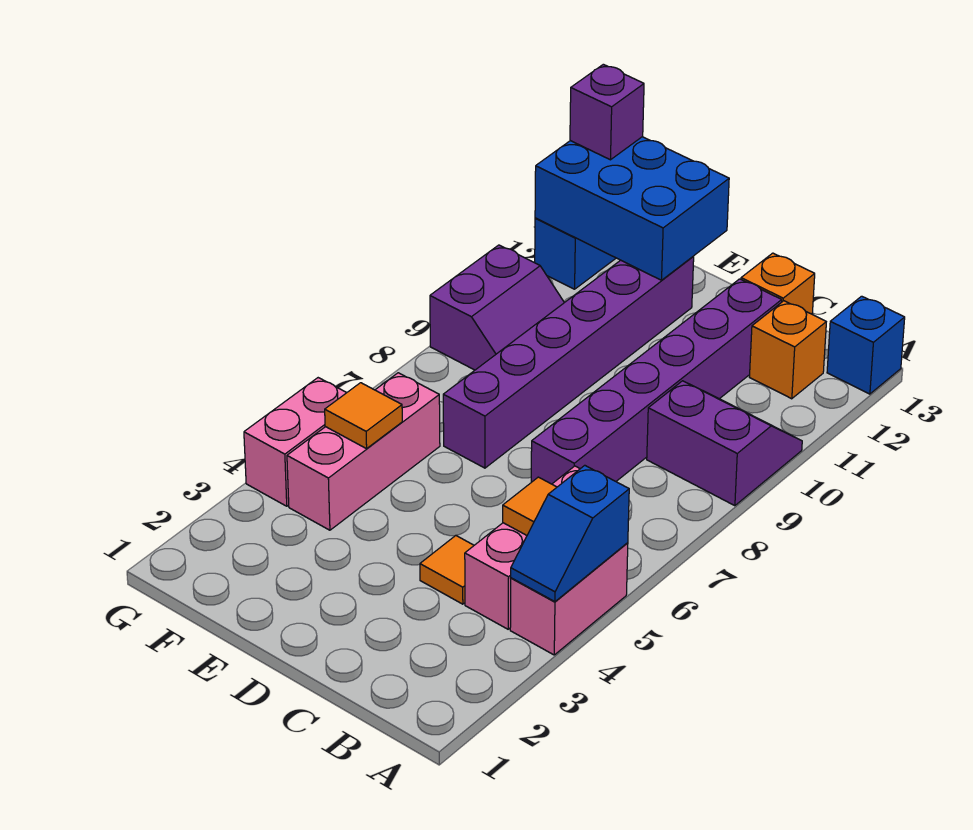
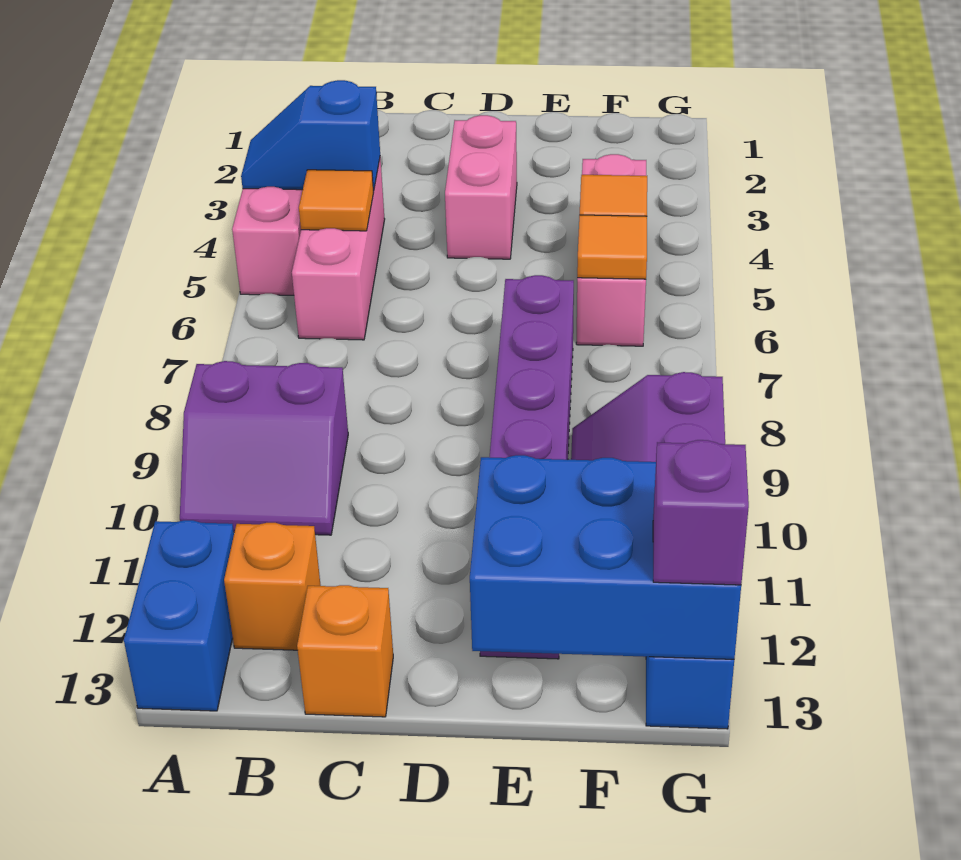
blue 1x2 slope [511,465,629,602] -> blue 1x2 slope turned to [241,80,380,191]
blue 1x1 brick [827,296,905,394] -> blue 1x2 brick [124,520,234,711]
orange 1x1 tile [420,536,474,604] -> orange 1x1 tile moved to [577,215,647,279]
purple 1x6 brick [531,279,782,484] -> none
pink 1x2 brick [244,378,347,506] -> pink 1x2 brick moved to [445,115,517,259]

